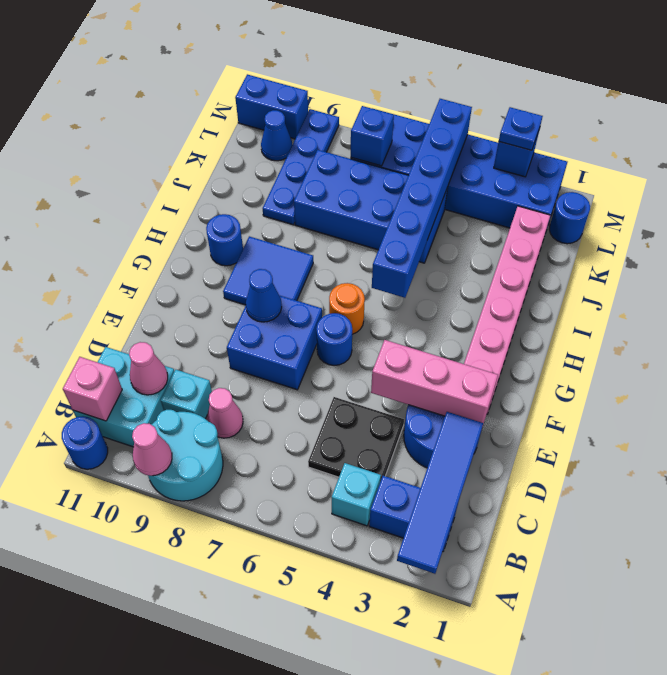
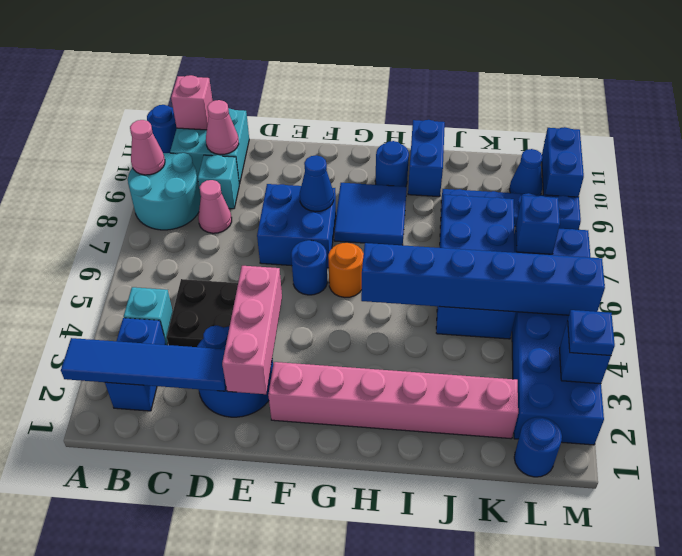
none -> blue 1x2 brick [408,120,445,197]

